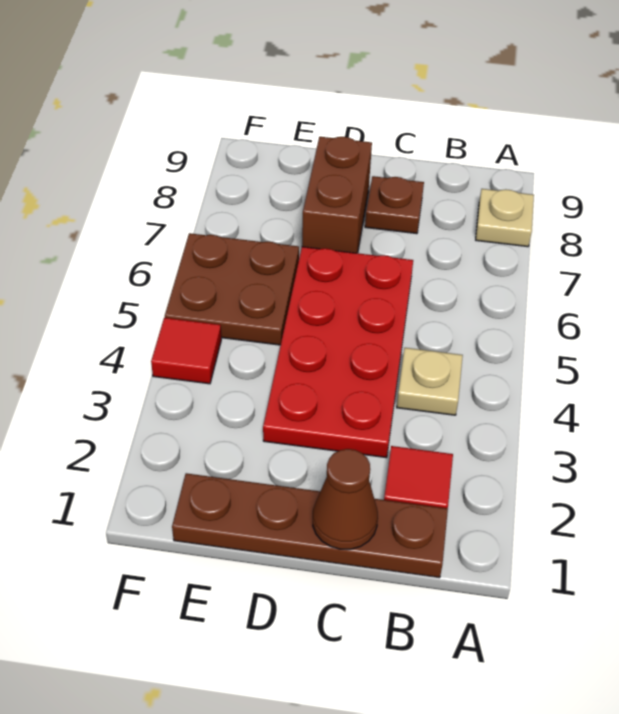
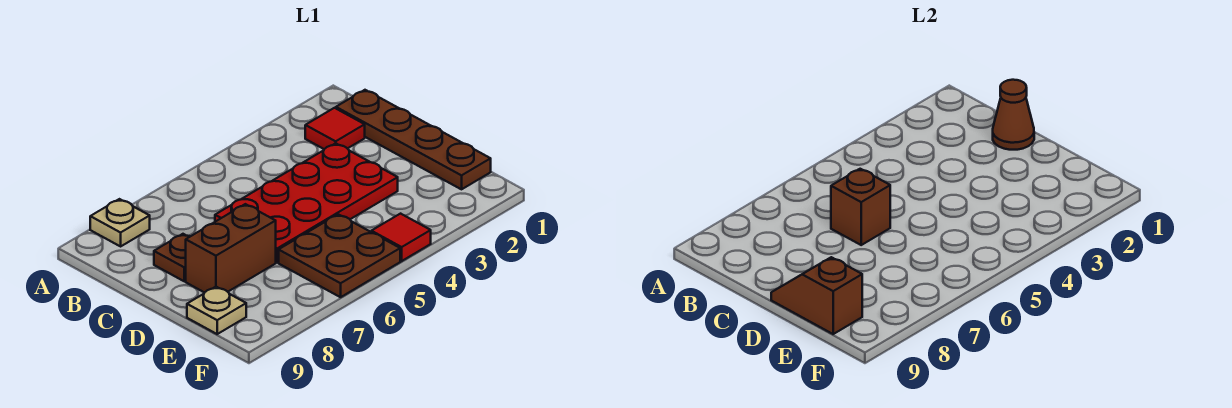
tan 1x1 plate [397,348,463,415] -> tan 1x1 plate moved to [187,287,246,334]
none -> brown 1x1 brick [831,169,890,245]
none -> brown 1x2 slope [771,257,862,334]

